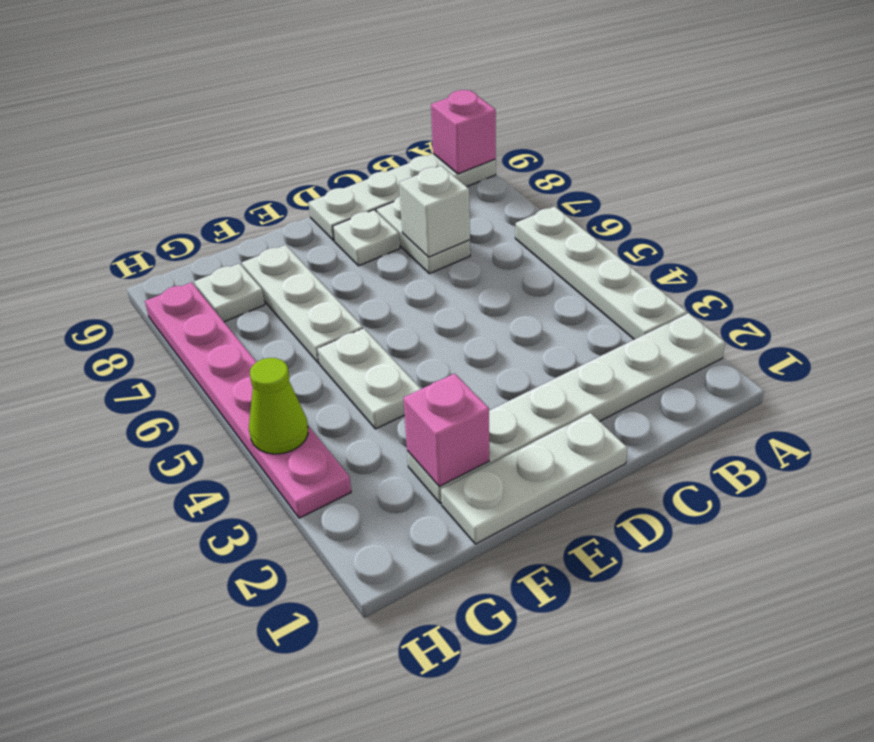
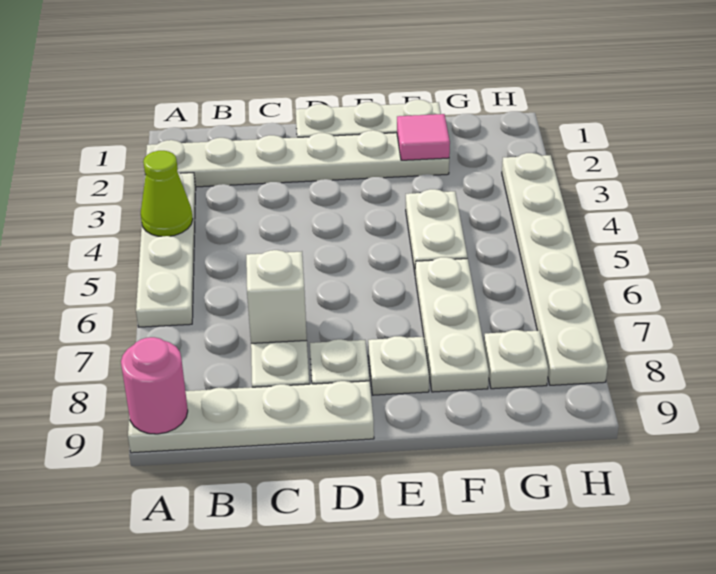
pink 1x1 brick [431,90,496,174] -> pink 1x1 round brick [121,337,188,434]
none -> white 1x1 plate [368,336,429,395]
pink 1x1 brick [403,374,489,486] -> pink 1x1 tile [397,114,450,160]
pink 1x6 plate [145,282,351,518] -> white 1x6 plate [502,153,608,385]
lime 1x1 cone [249,358,308,454] -> lime 1x1 cone moved to [141,151,193,236]

